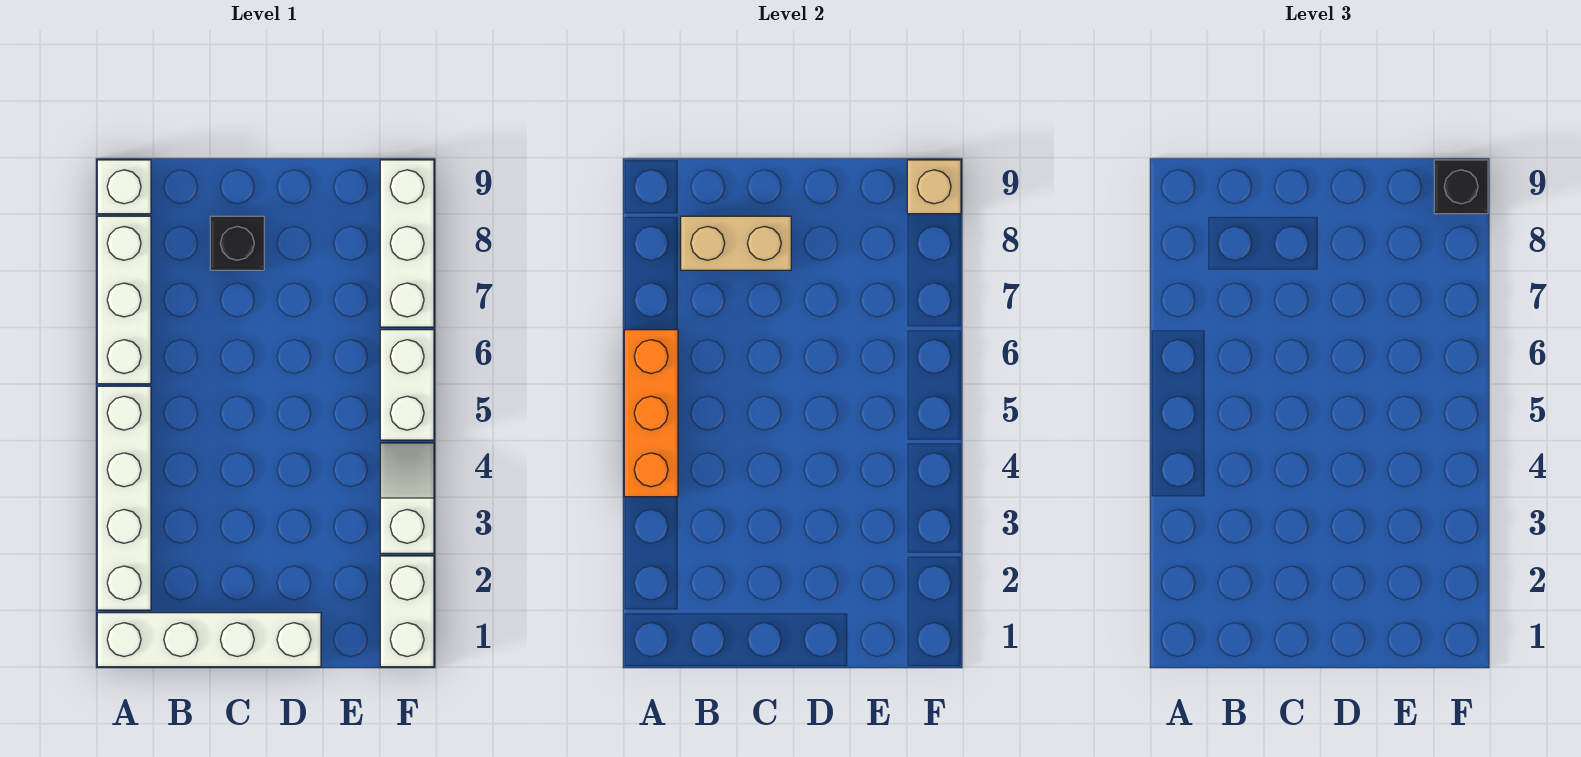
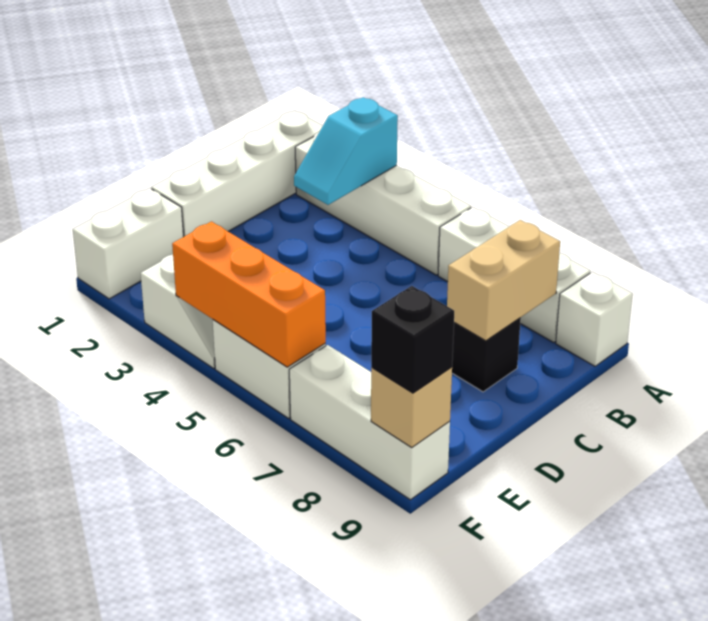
none -> cyan 1x2 slope [294,97,398,205]
orange 1x3 brick [624,330,678,497] -> orange 1x3 brick moved to [172,221,326,367]
white 1x2 brick [380,556,434,667] -> white 1x2 brick turned to [73,188,183,299]

